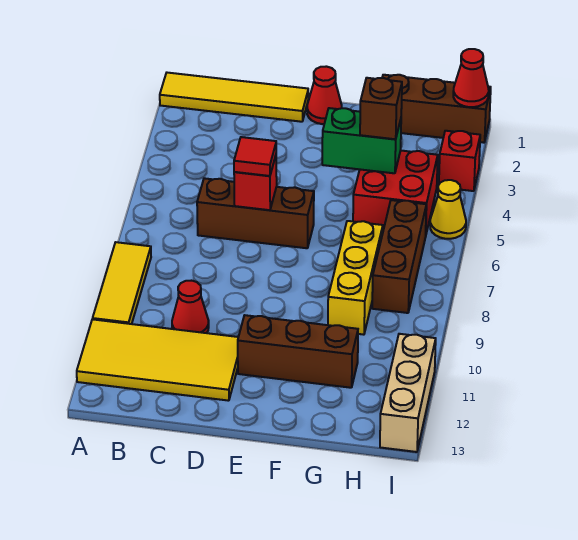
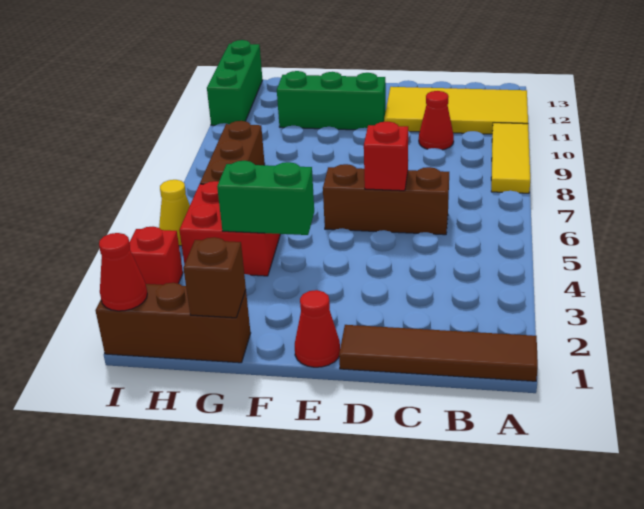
yellow 1x4 tile [160,73,308,122] -> brown 1x4 tile [339,325,538,381]
red 1x1 tile [234,137,276,176] -> none
brown 1x3 brick [238,315,358,388] -> green 1x3 brick [277,71,386,130]
brown 1x1 brick [360,78,402,139] -> brown 1x1 brick moved to [183,237,246,318]
yellow 1x3 brick [328,221,383,335] -> none
tan 1x3 brick [380,334,436,452] -> green 1x3 brick [207,40,262,125]

